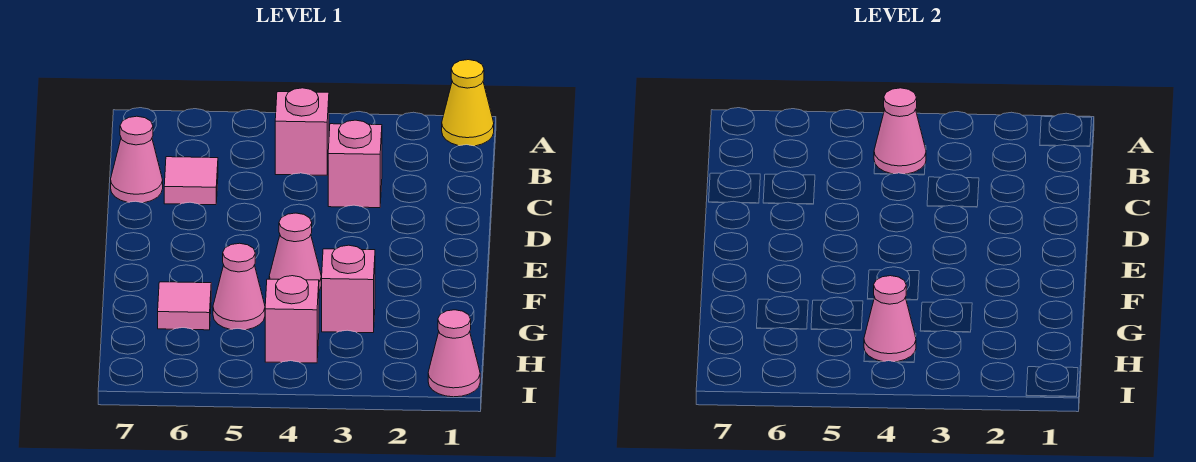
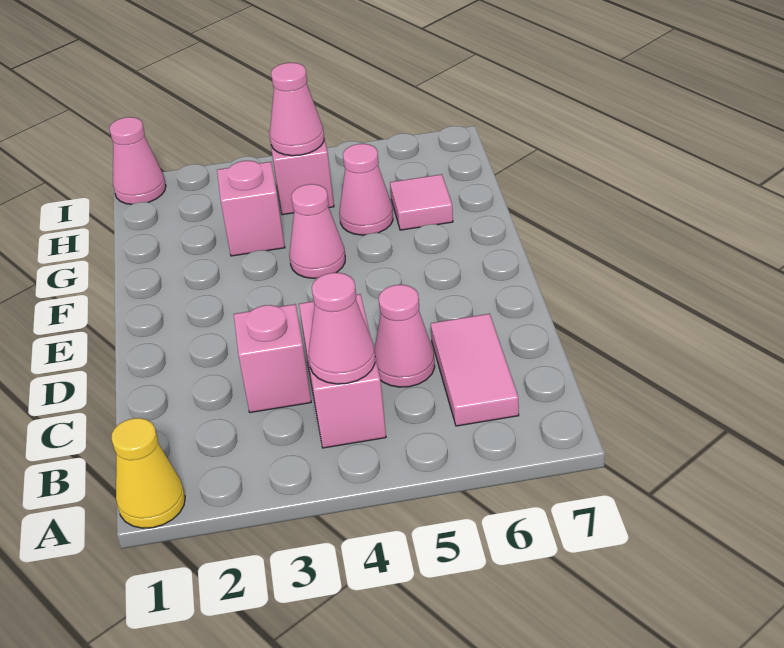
pink 1x1 brick [275,88,329,175] -> pink 1x2 brick [299,294,386,448]
pink 1x1 tile [164,157,218,205] -> pink 1x2 tile [431,314,519,426]
pink 1x1 cone [111,116,163,203] -> pink 1x1 cone moved to [374,285,435,387]

